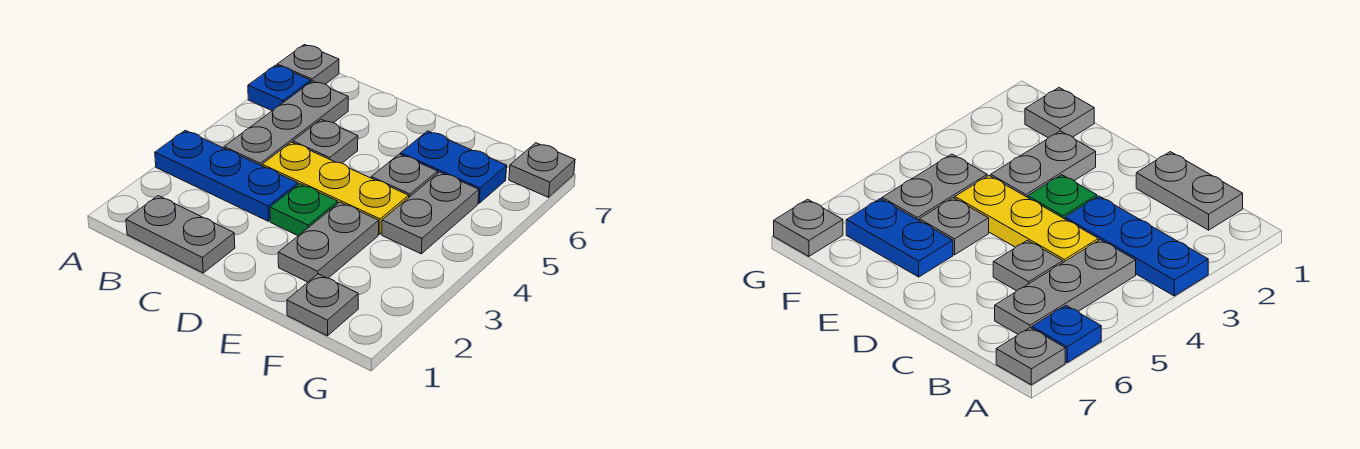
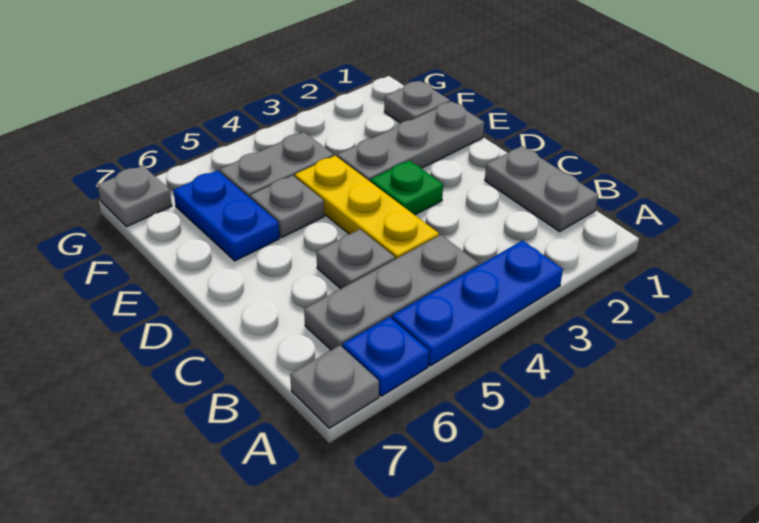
blue 1x3 plate [155,130,298,221] -> blue 1x3 plate turned to [392,241,563,366]
grey 1x2 plate [278,202,379,282] -> grey 1x3 plate [337,101,484,181]

